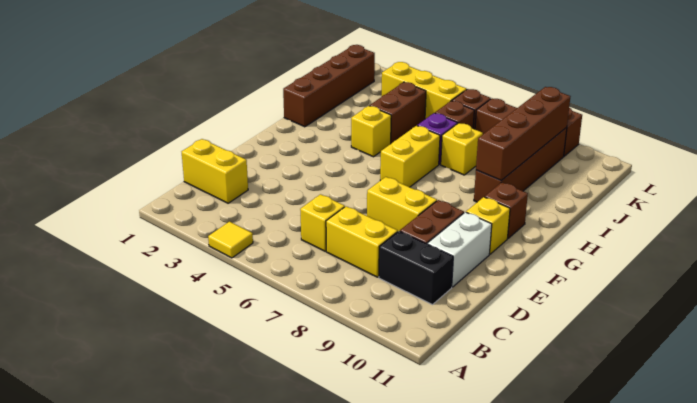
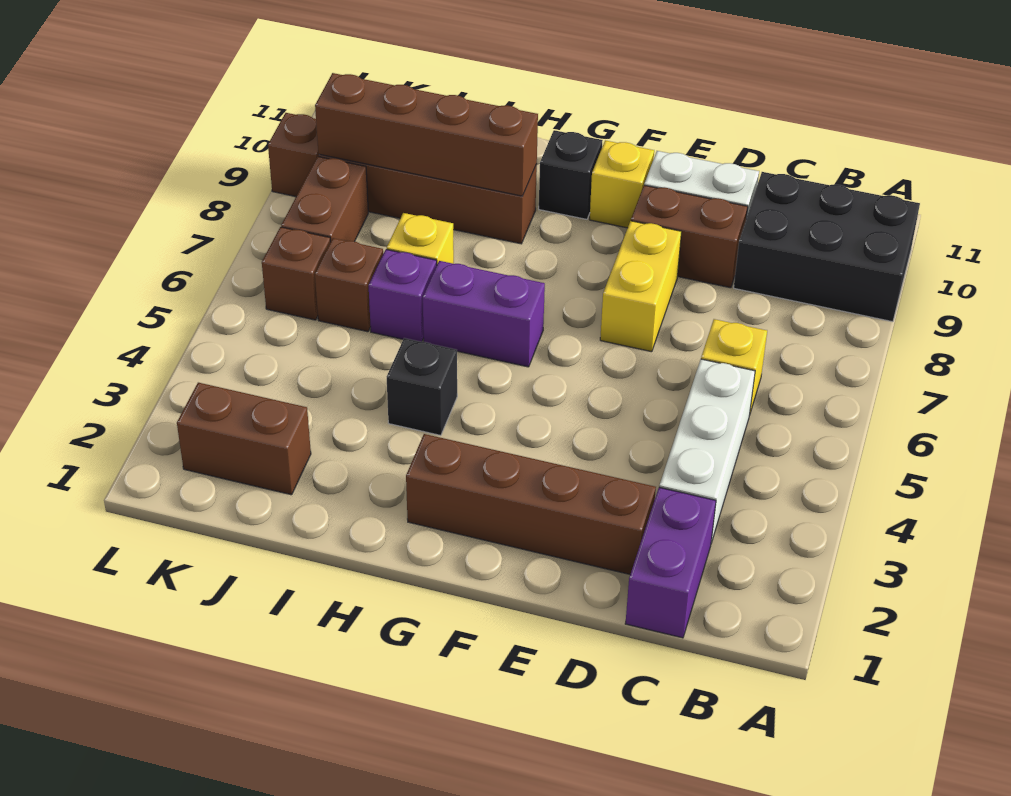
yellow 1x1 tile [208,222,253,258] -> none
yellow 1x2 brick [182,139,248,203] -> purple 1x2 brick [625,487,716,638]
none -> white 1x3 brick [659,359,755,543]
yellow 1x2 brick [326,206,398,277] -> none
black 1x2 brick [379,231,453,305] -> black 2x3 brick [734,172,920,322]
yellow 1x2 brick [380,126,440,187] -> purple 1x2 brick [423,261,545,367]
brown 1x1 brick [485,182,528,238] -> black 1x1 brick [539,130,603,219]
brown 1x4 brick [283,45,375,127] -> brown 1x4 brick moved to [406,434,656,574]
yellow 1x1 brick [351,106,391,157] -> black 1x1 brick [387,338,457,435]
brown 1x2 brick [370,82,426,143] -> brown 1x2 brick moved to [177,383,311,495]
yellow 1x3 brick [381,62,467,119] -> none

